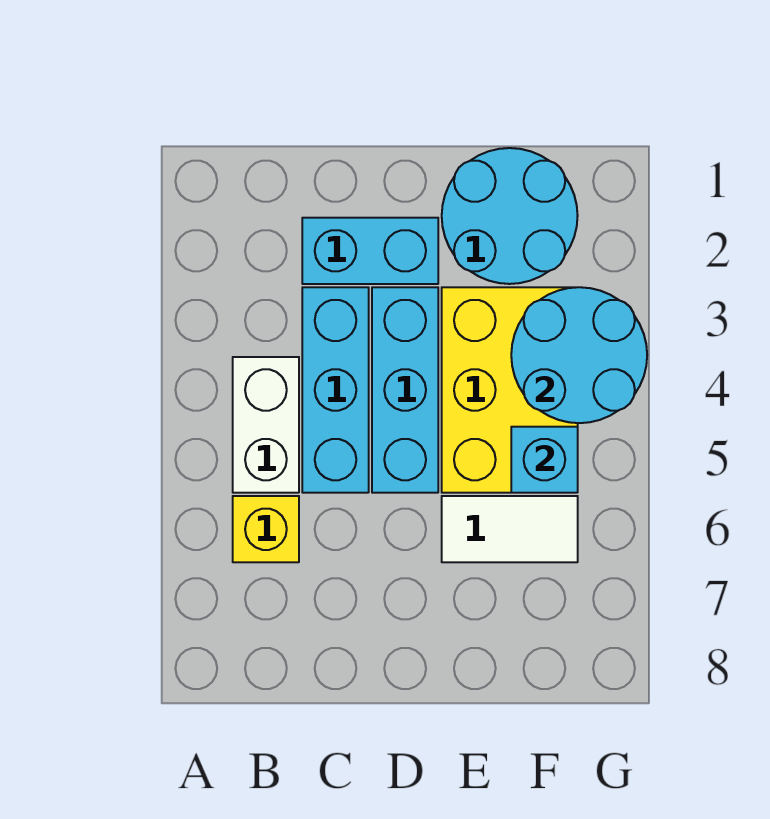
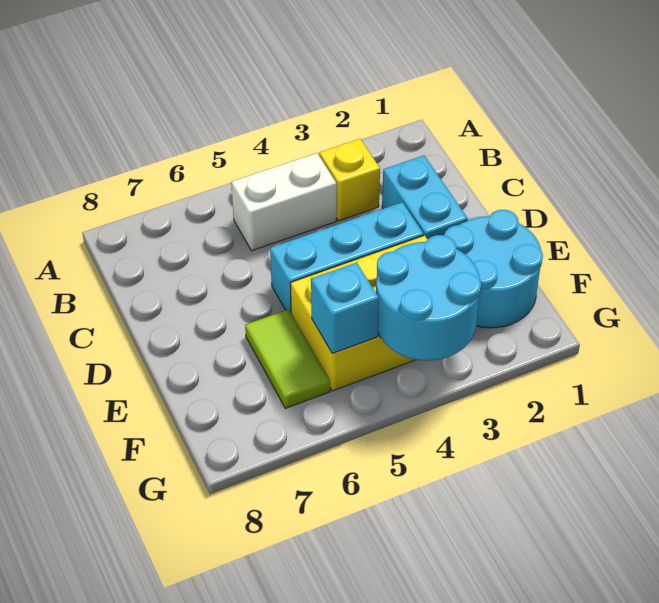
yellow 1x1 brick [233,496,299,562] -> yellow 1x1 brick moved to [319,139,380,221]
cyan 1x3 brick [302,287,369,493] -> none
white 1x2 tile [442,496,578,562] -> lime 1x2 tile [245,309,330,408]

